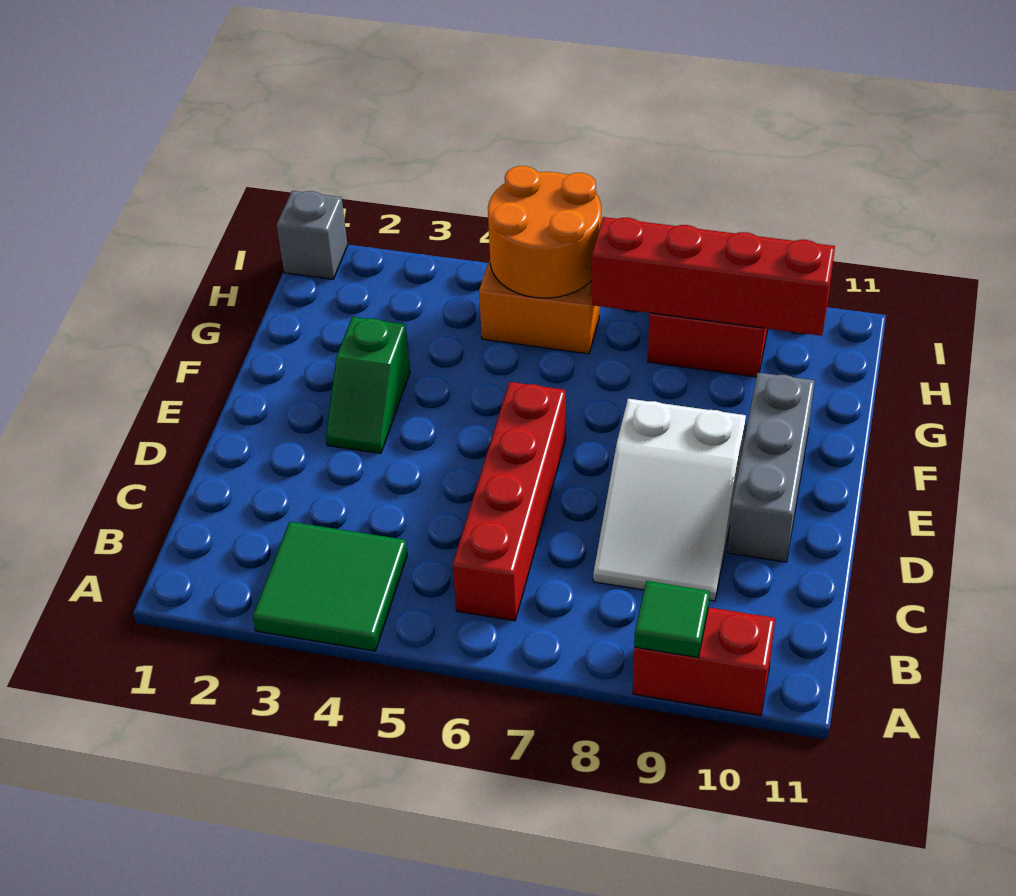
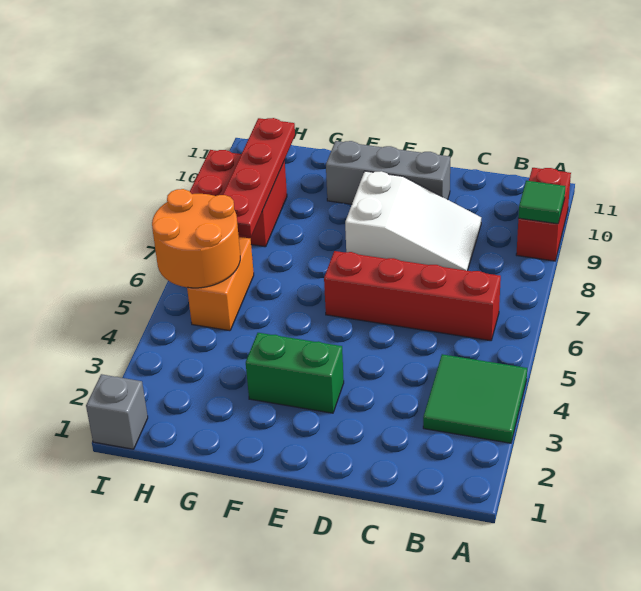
green 1x2 slope [326,317,410,453] -> green 1x2 brick [246,333,344,413]
red 1x4 brick [592,217,835,336] -> red 1x4 plate [223,118,295,237]

